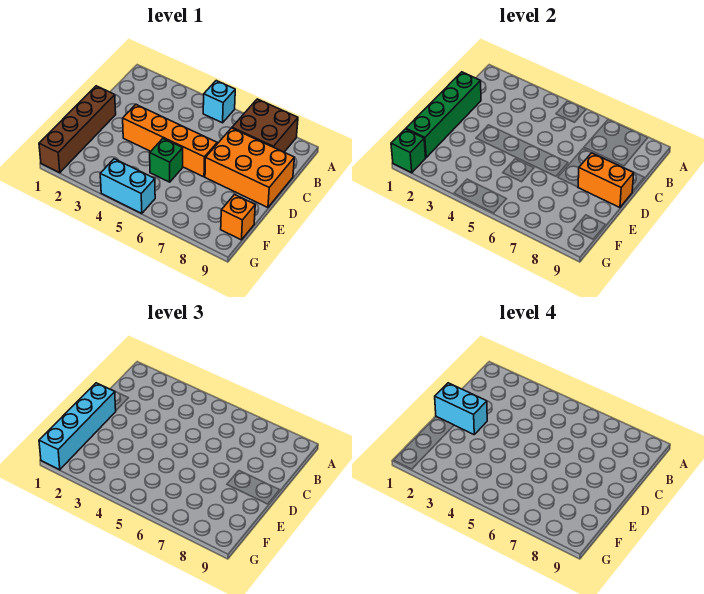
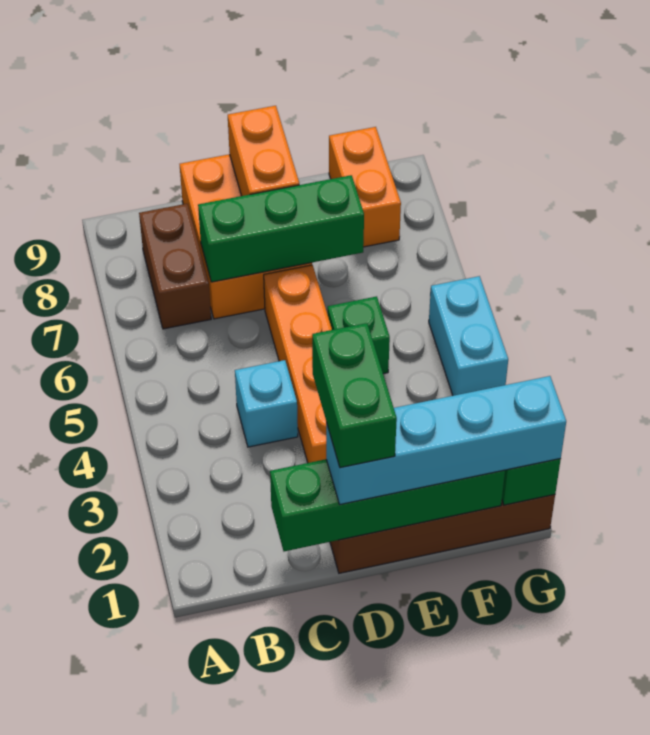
cyan 1x1 brick [203,81,235,123] -> cyan 1x1 brick moved to [235,360,298,447]
brown 2x2 brick [232,99,298,152] -> brown 1x2 brick [139,204,211,329]
none -> green 1x3 brick [198,175,364,282]
cyan 1x2 brick [435,383,487,434] -> green 1x2 brick [312,323,397,468]
orange 1x1 brick [221,195,255,240] -> orange 1x2 brick [329,127,401,247]

